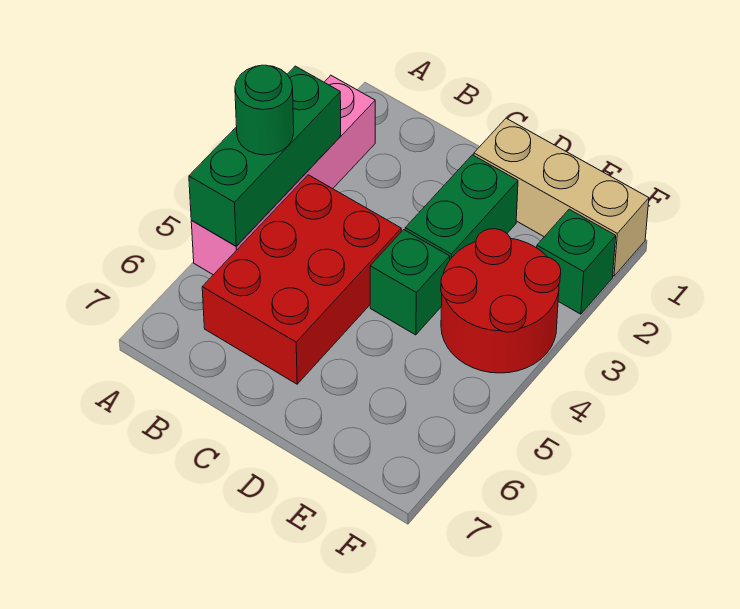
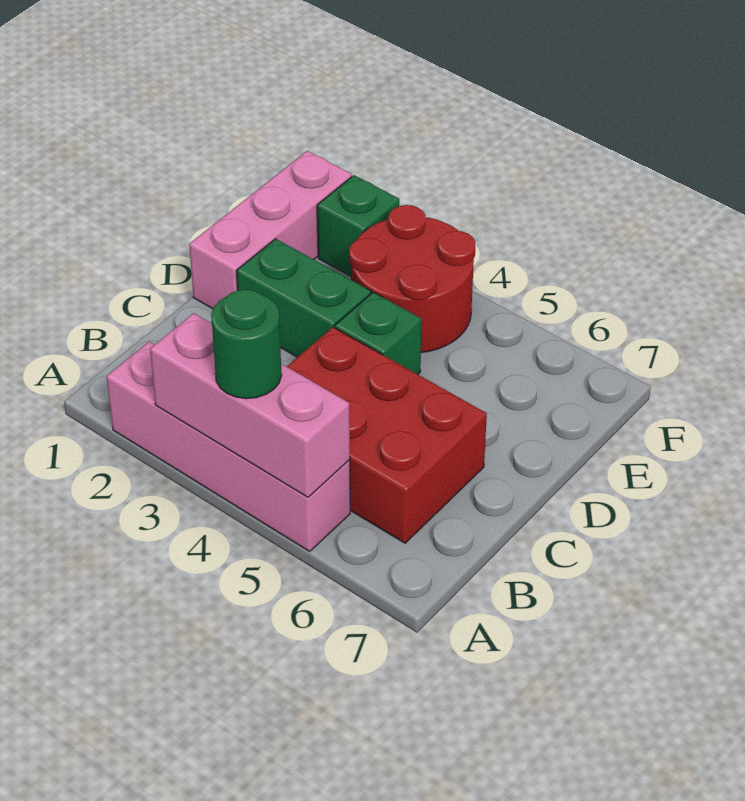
green 1x3 brick [189,66,341,246] -> pink 1x3 brick [150,313,350,497]
tan 1x3 brick [474,118,649,276] -> pink 1x3 brick [189,151,352,309]

